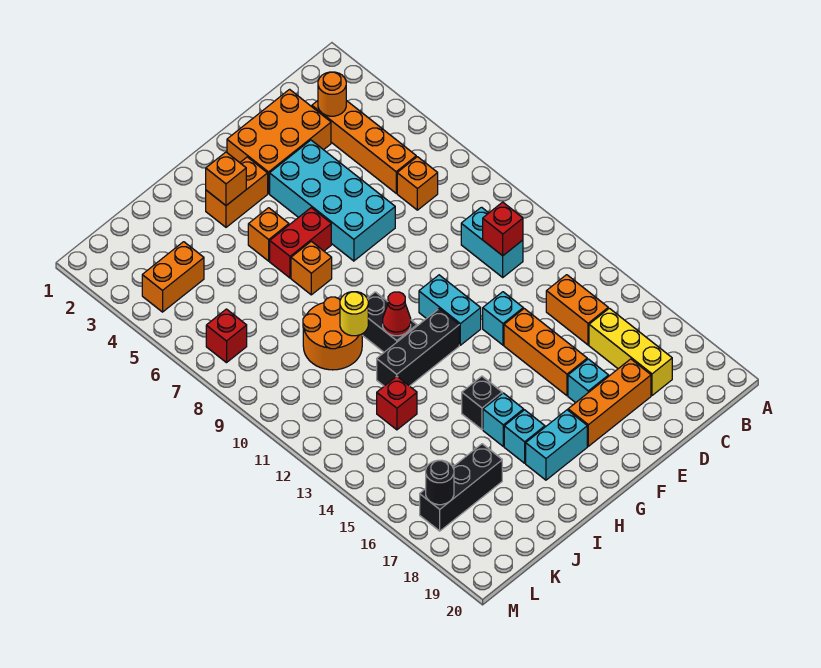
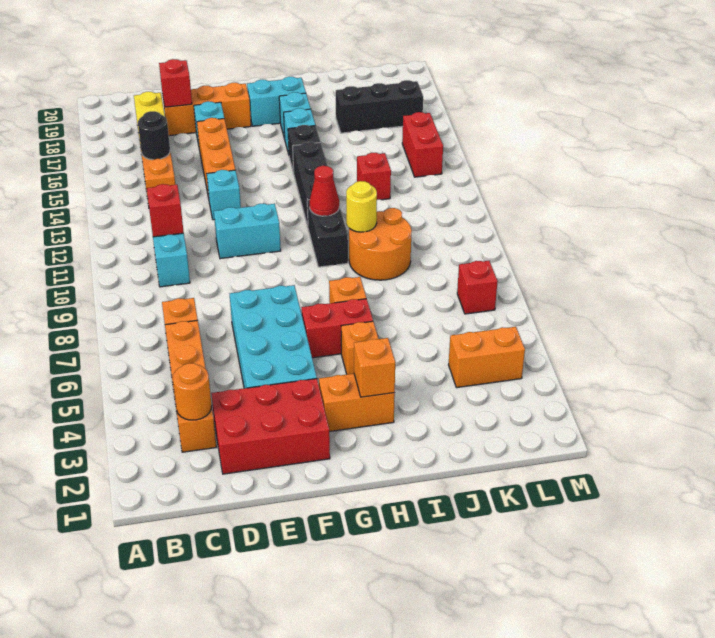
orange 2x3 brick [227,89,331,194] -> red 2x3 brick [211,379,330,474]
none -> red 1x1 brick [159,59,192,107]
cyan 1x2 brick [419,275,481,345] -> cyan 1x2 brick turned to [214,204,281,259]
black 1x3 brick [377,309,459,386] -> black 1x3 brick turned to [293,142,327,226]
none -> red 1x2 brick [402,112,443,177]
black 1x1 round brick [426,460,454,505] -> black 1x1 round brick moved to [138,111,170,160]

